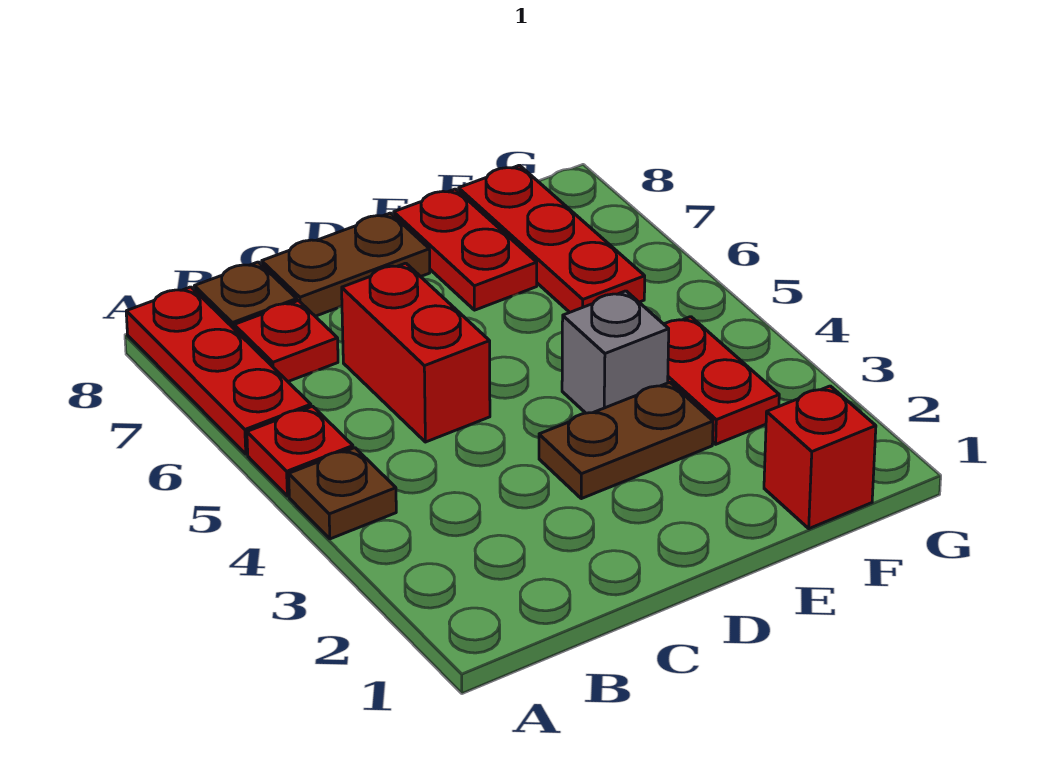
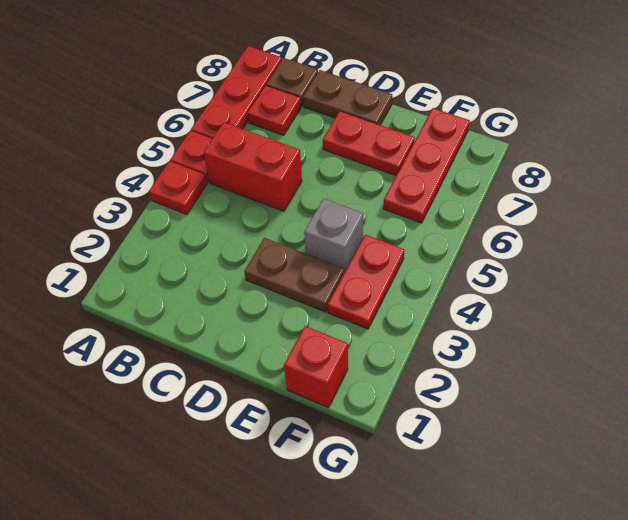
brown 1x1 plate [289,448,396,539] -> red 1x1 plate [149,161,207,214]
red 1x2 brick [342,263,490,442] -> red 1x2 brick turned to [204,122,302,211]
red 1x2 plate [394,189,537,310] -> red 1x2 plate turned to [323,111,415,176]

